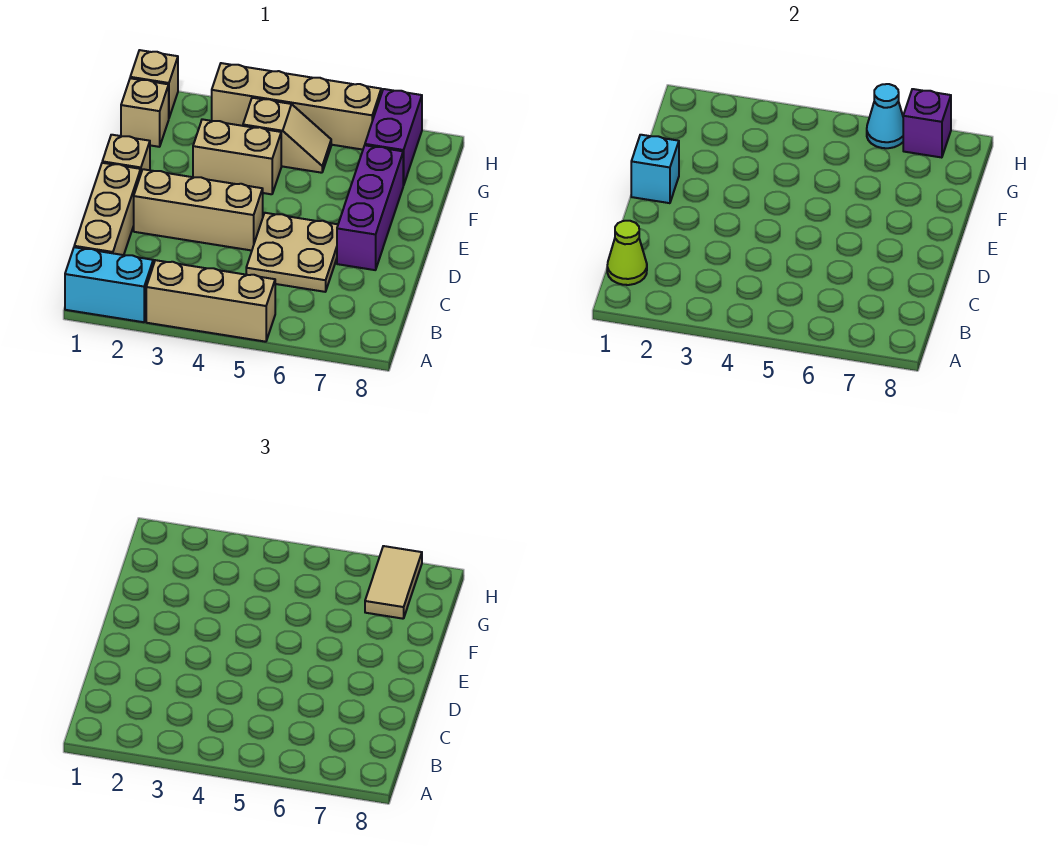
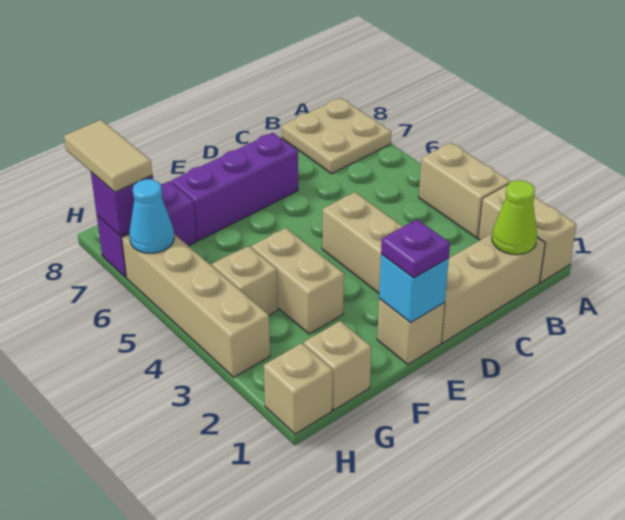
cyan 1x2 brick [65,247,153,322] -> tan 1x2 brick [478,185,577,282]
tan 1x3 brick [146,260,275,342] -> tan 1x2 brick [419,143,511,238]
tan 2x2 plate [246,213,338,292] -> tan 2x2 plate moved to [282,98,391,174]
none -> purple 1x1 plate [381,220,450,278]
tan 1x2 tile [365,546,422,619] -> tan 1x2 tile turned to [64,120,152,192]

